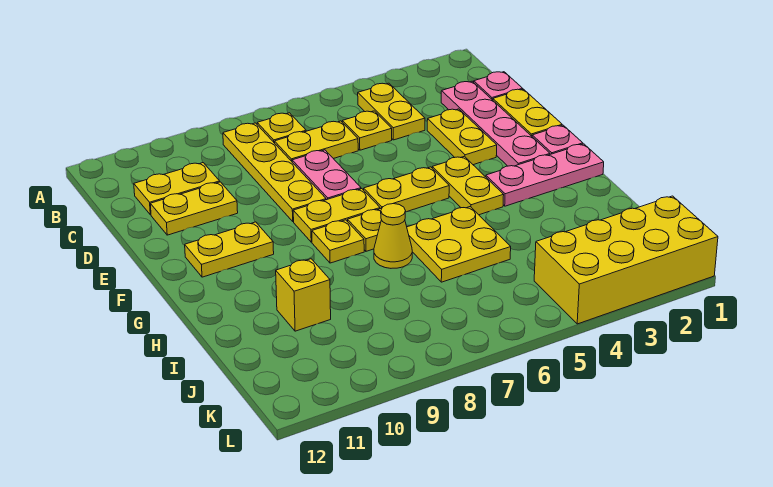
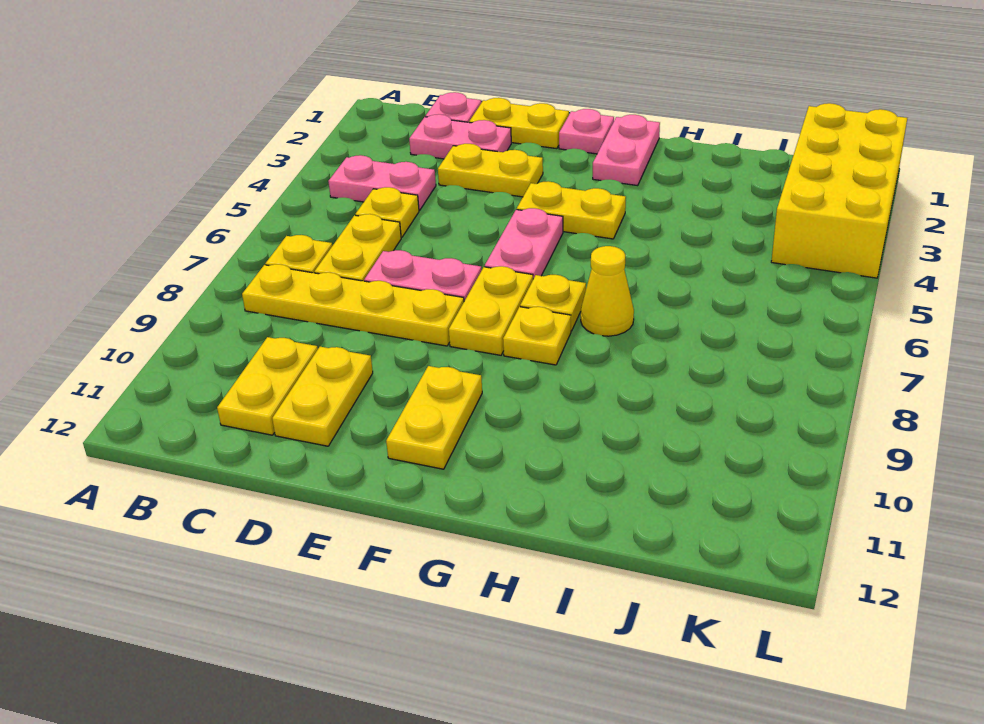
yellow 1x2 plate [358,83,425,140] -> pink 1x2 plate [328,155,436,210]
pink 1x4 plate [441,81,550,166] -> pink 1x2 plate [409,114,511,159]
yellow 1x2 plate [364,167,449,212] -> pink 1x2 plate [485,208,563,279]
pink 1x3 plate [486,144,604,206] -> pink 1x2 plate [593,115,660,186]
yellow 2x2 plate [407,207,511,282] -> none
yellow 1x1 brick [276,259,331,331] -> none

